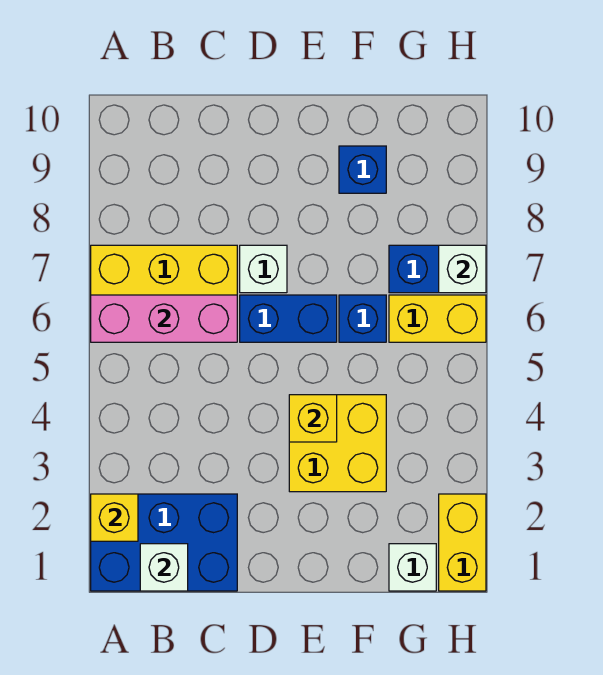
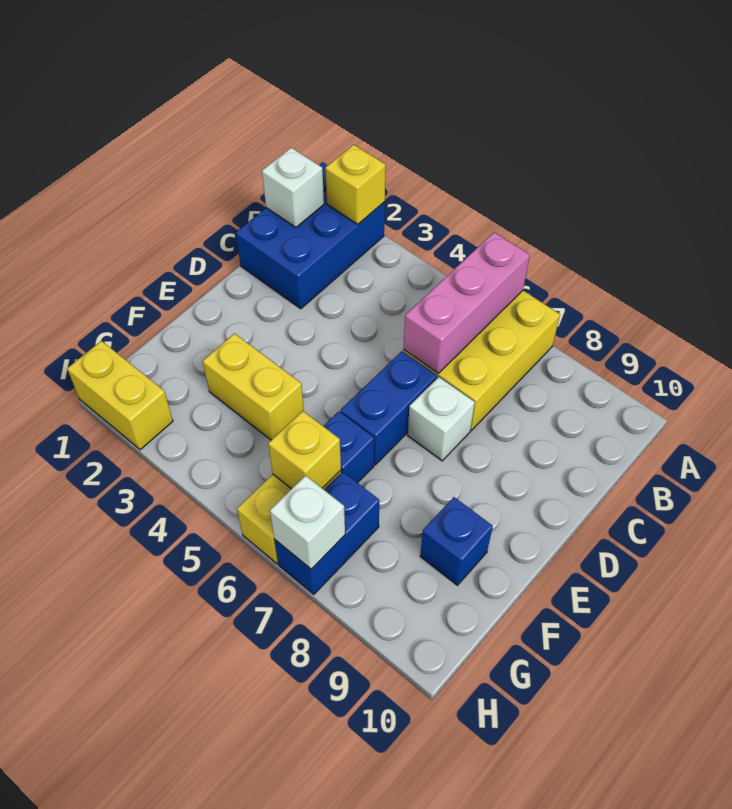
yellow 2x2 brick [289,395,386,492] -> yellow 1x2 brick [203,334,304,440]
yellow 1x1 brick [289,395,337,442] -> yellow 1x1 brick moved to [268,411,341,489]
white 1x1 brick [389,544,436,591] -> none

